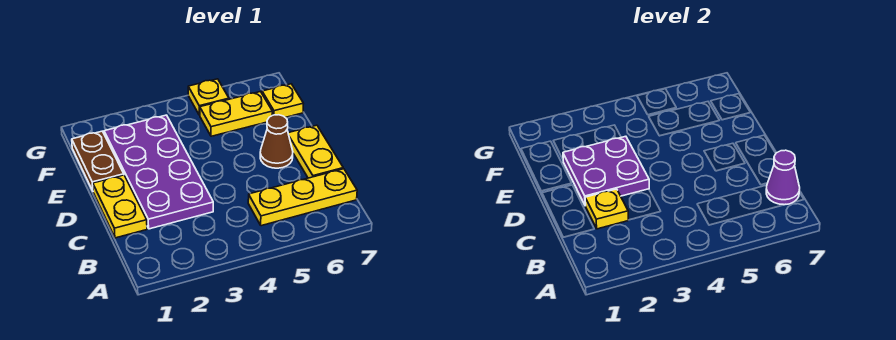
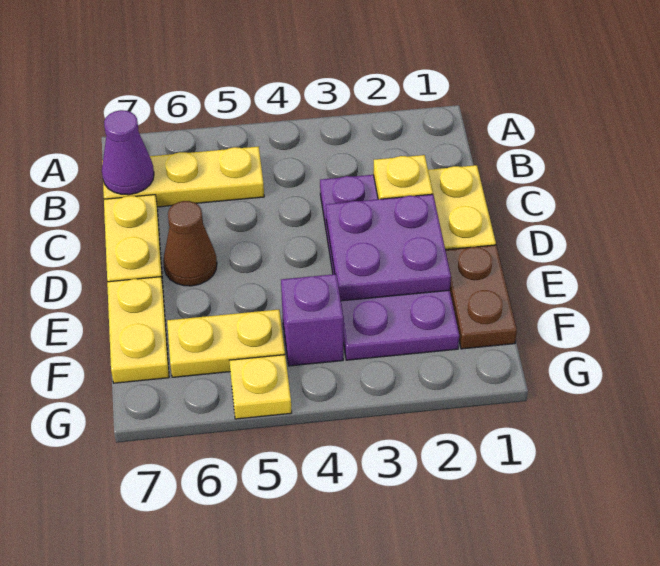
none -> purple 1x1 brick [281,274,343,366]
yellow 1x1 plate [262,84,304,118] -> yellow 1x2 plate [107,277,169,383]

